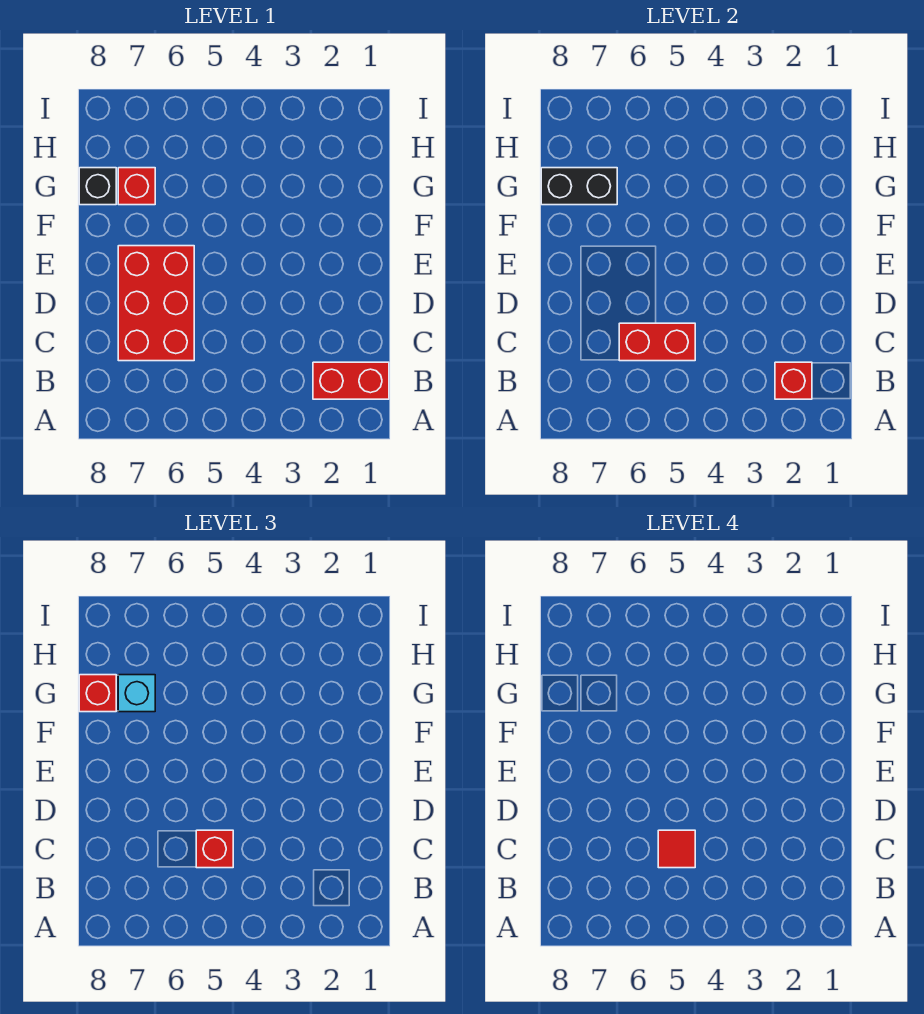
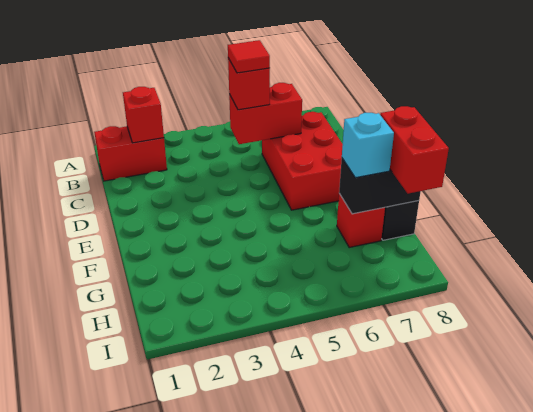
red 1x1 brick [79,675,116,712] -> red 1x2 brick [380,106,449,194]

